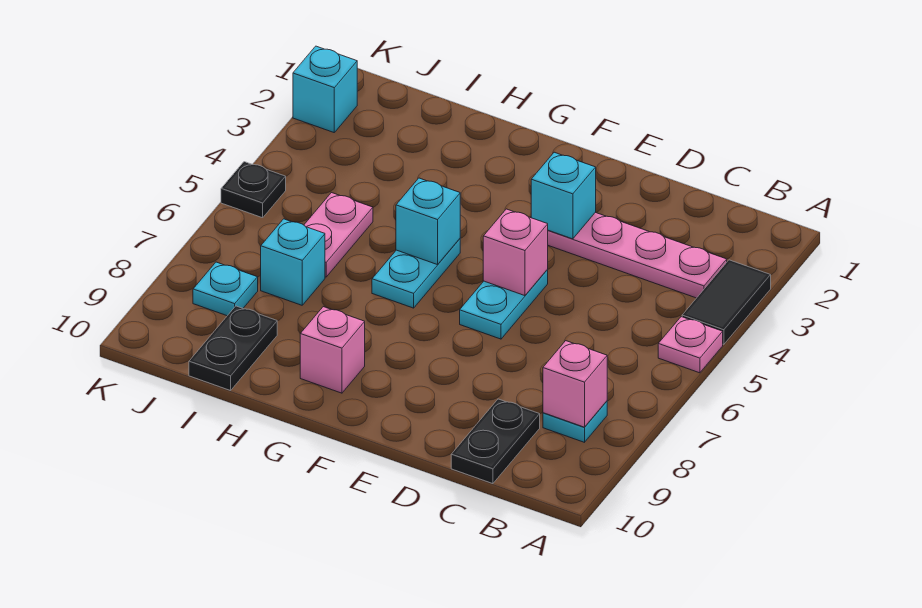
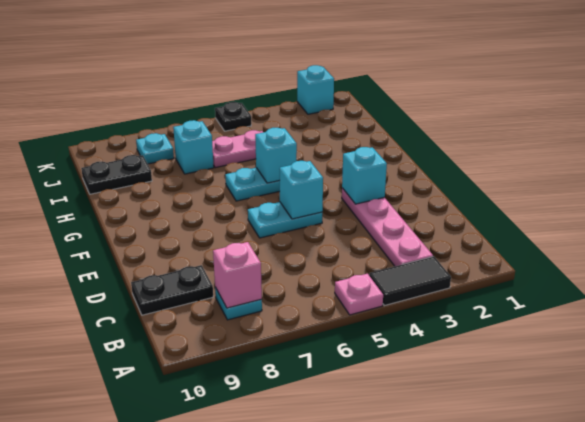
pink 1x1 brick [483,209,548,296] -> cyan 1x1 brick [279,161,323,219]
pink 1x1 brick [300,307,365,393] -> none

